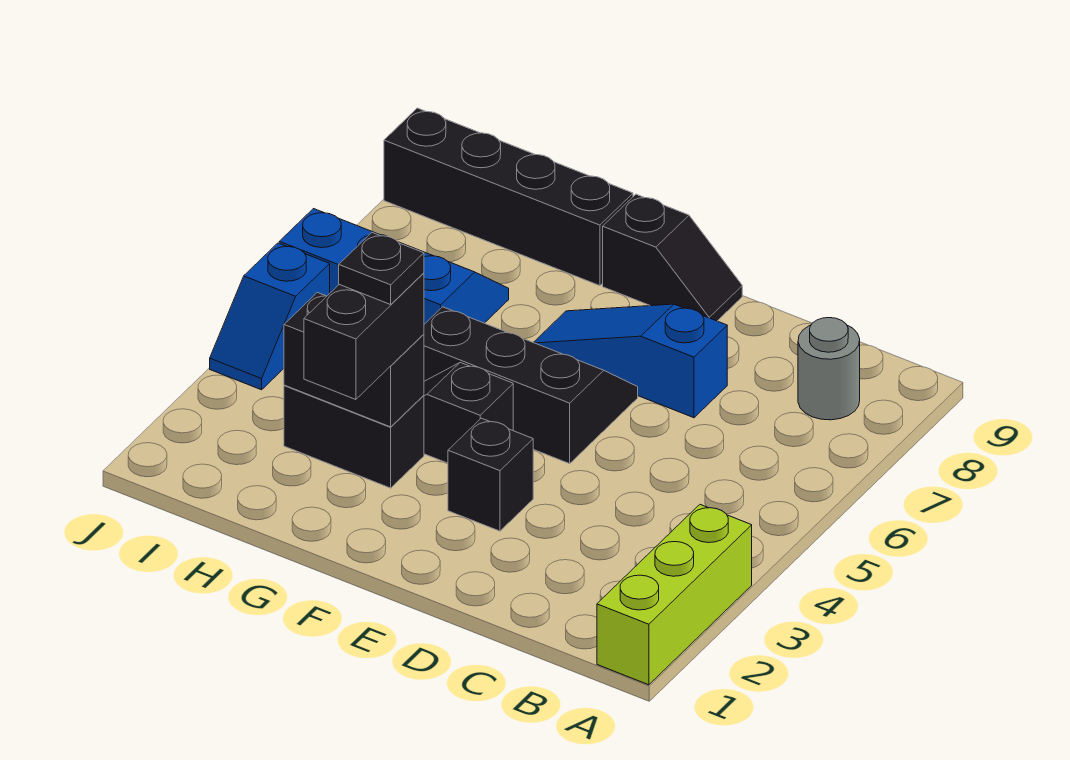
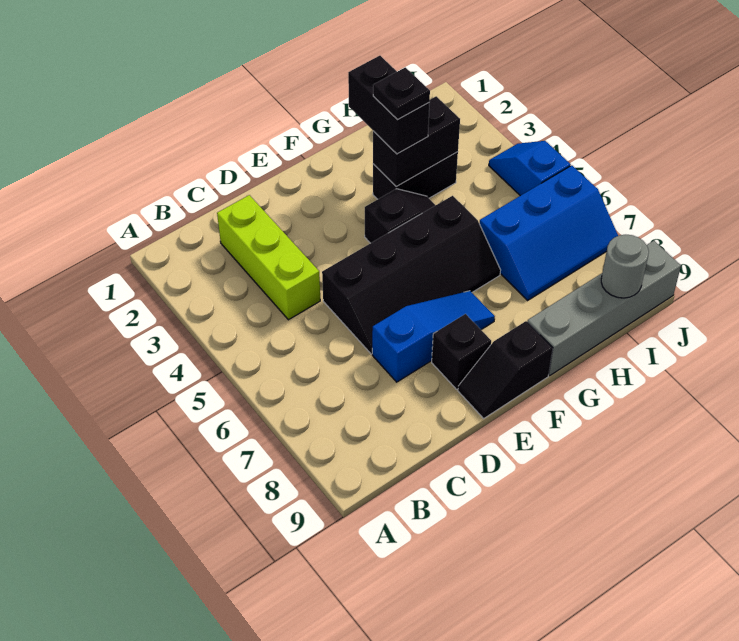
lime 1x3 brick [597,505,752,685] -> lime 1x3 brick moved to [217,195,320,320]
grey 1x1 round brick [798,318,860,420] -> grey 1x1 round brick moved to [601,235,649,298]
black 1x1 brick [448,418,533,531] -> black 1x1 brick moved to [432,314,491,389]
black 2x3 slope [424,307,638,464] -> black 2x4 slope [322,196,501,354]
black 1x4 brick [384,108,633,286] -> grey 1x4 brick [528,241,681,376]

